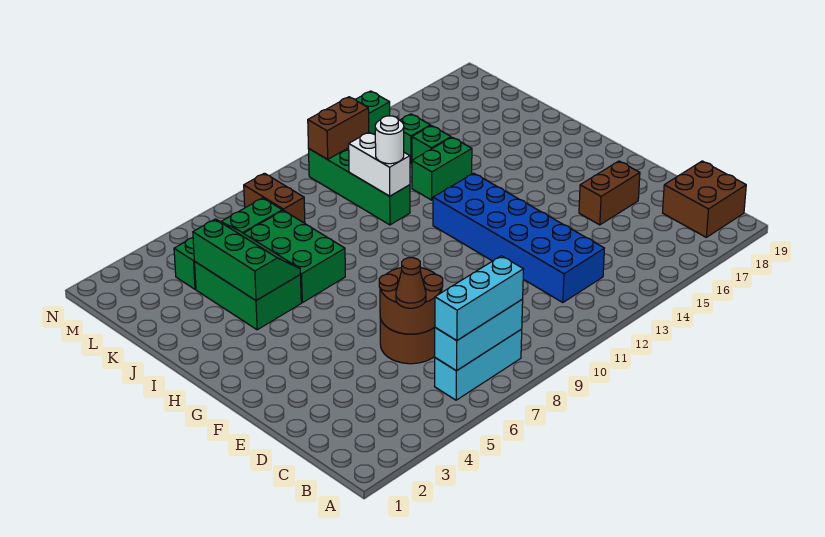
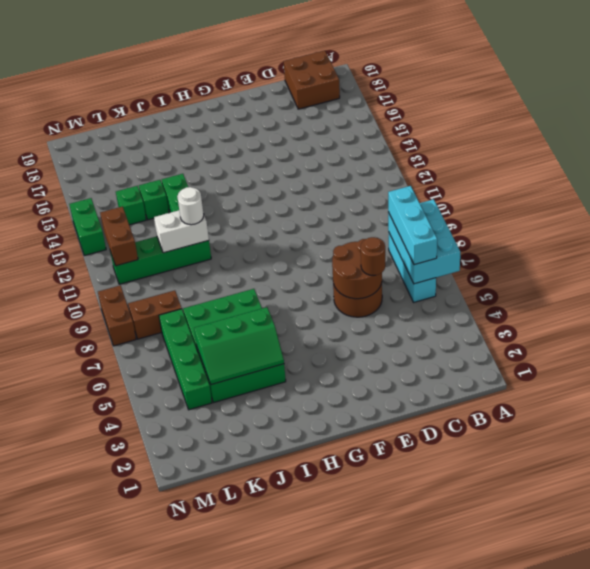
cyan 1x3 brick [435,299,523,371] -> cyan 2x3 brick [388,199,460,284]
blue 2x6 brick [433,173,604,303] -> none
brown 1x1 cone [396,258,426,308] -> brown 1x1 round brick [361,237,385,276]
brown 1x2 brick [579,161,640,225] -> brown 1x2 brick moved to [98,285,136,346]
green 2x3 slope [193,219,300,300] -> green 2x3 slope turned to [194,307,284,385]

